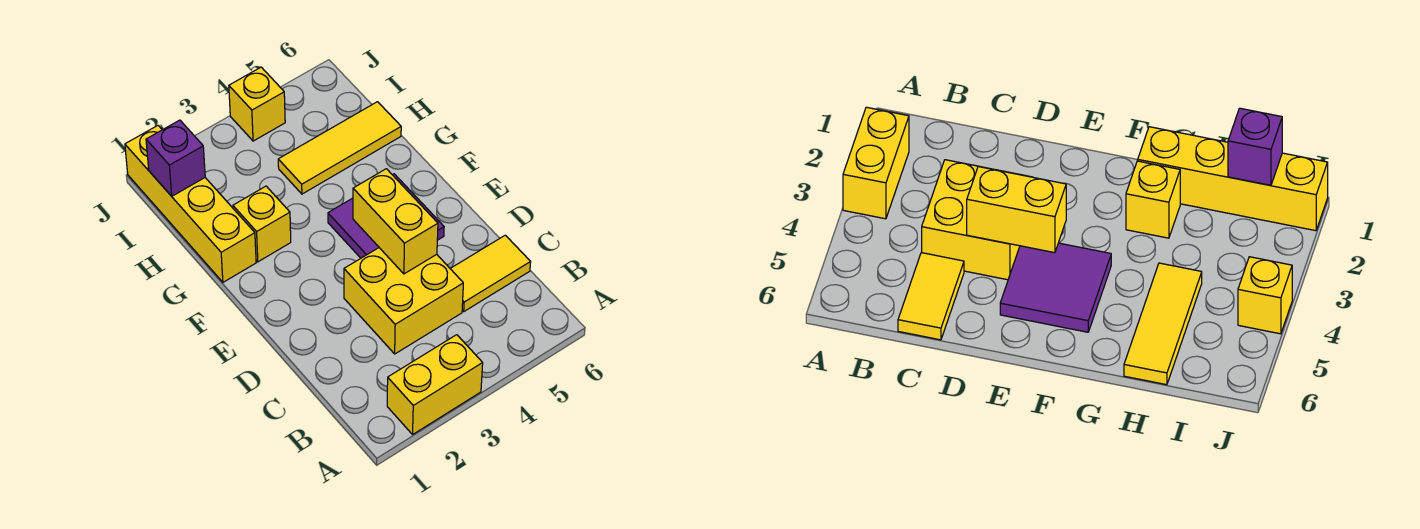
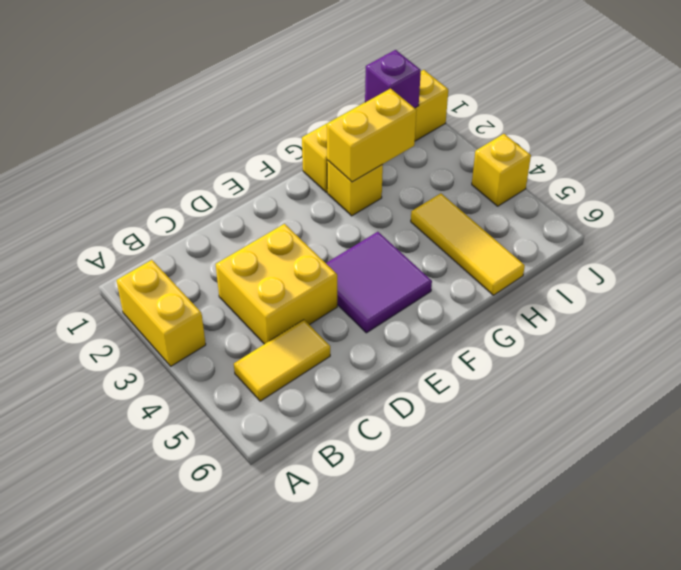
yellow 1x2 tile [450,235,531,311] -> yellow 1x2 tile turned to [234,320,330,401]
yellow 1x2 brick [353,169,438,274] -> yellow 1x2 brick moved to [327,88,417,182]

